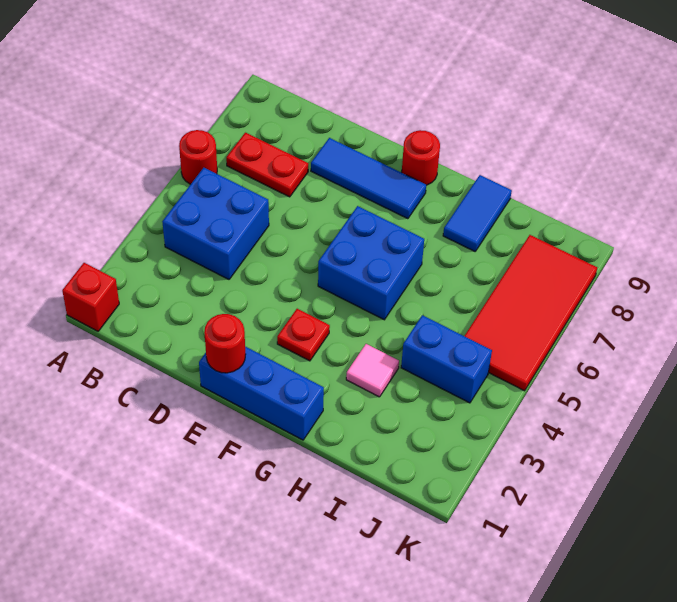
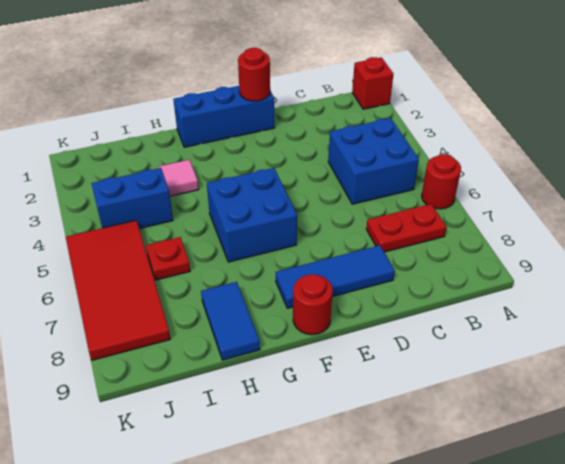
red 1x1 plate [277,309,330,361] -> red 1x1 plate moved to [146,237,190,280]

